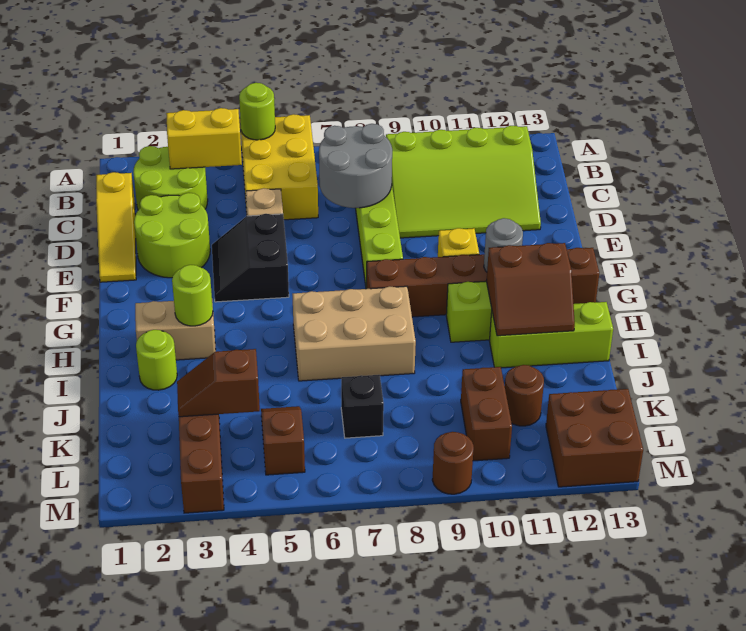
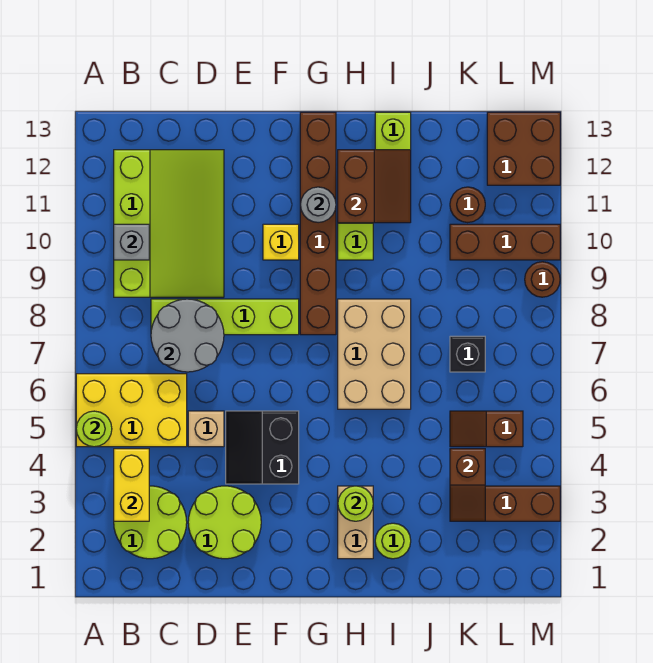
none -> grey 1x1 brick [114,224,149,260]
yellow 1x3 slope [96,172,136,282] -> none
black 2x2 slope [212,214,289,302] -> black 2x2 slope turned to [226,411,299,484]
brown 1x2 brick [461,367,512,461] -> brown 1x3 brick [450,224,560,260]

